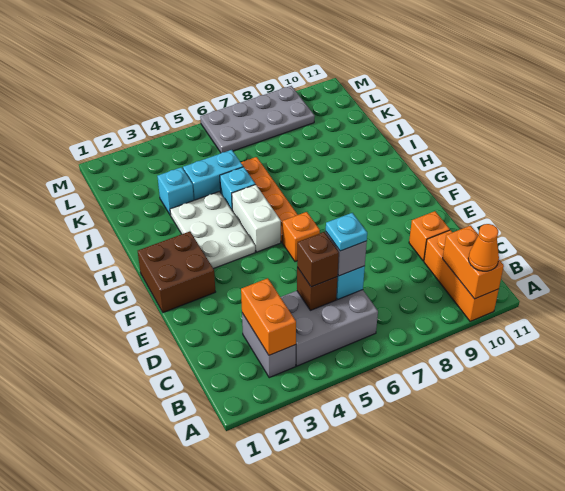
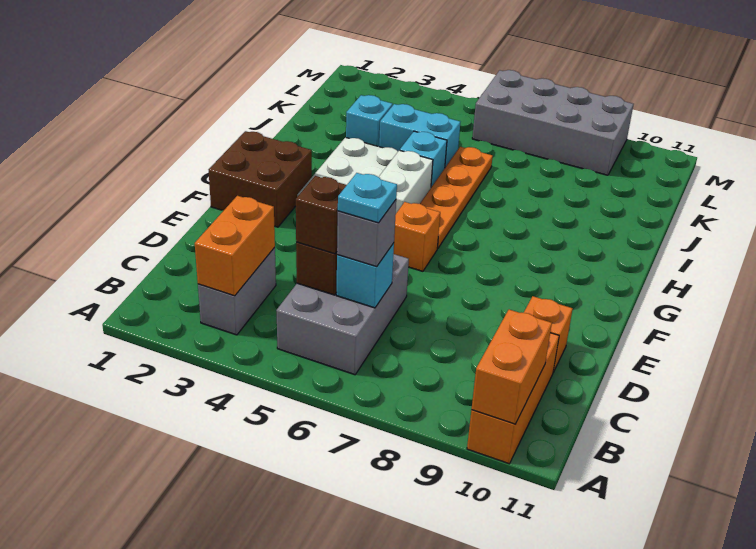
orange 1x1 cone [468,224,499,271] -> none
grey 2x3 brick [281,290,378,366] -> grey 2x3 brick turned to [276,254,409,375]
grey 2x4 plate [200,86,315,153] -> grey 2x4 brick [472,70,633,175]

